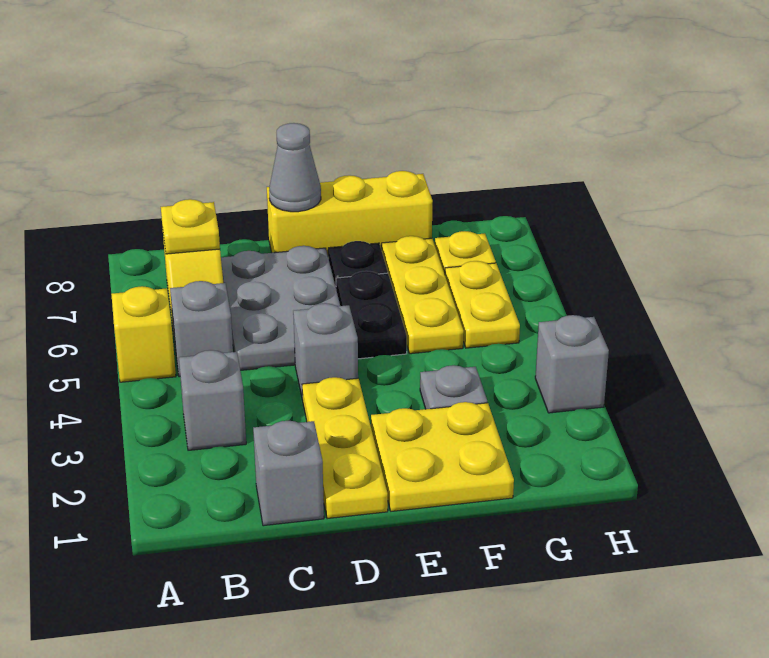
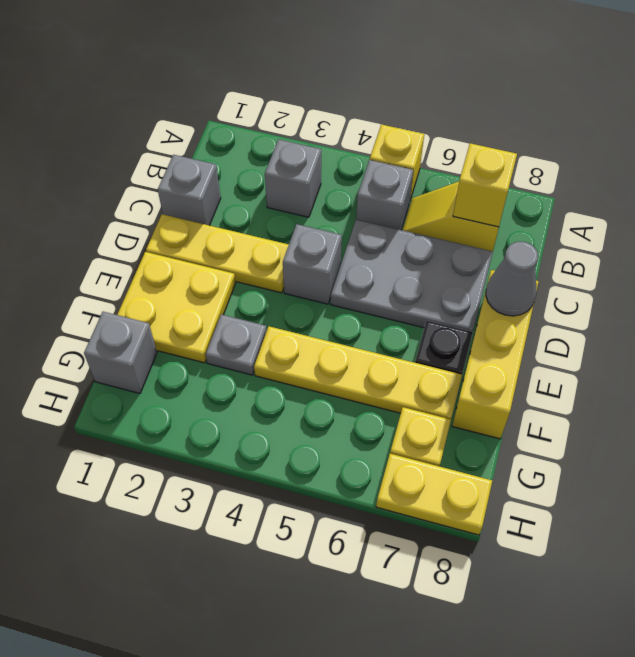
yellow 1x1 plate [161,199,220,254] -> yellow 1x1 brick [453,143,517,227]
black 1x2 plate [336,271,407,359] -> none
yellow 1x3 plate [382,236,464,354] -> yellow 1x4 plate [254,326,462,419]
yellow 1x2 plate [445,261,520,348] -> yellow 1x2 plate moved to [376,454,493,535]
grey 1x1 brick [535,315,609,413] -> grey 1x1 brick moved to [84,312,157,394]

